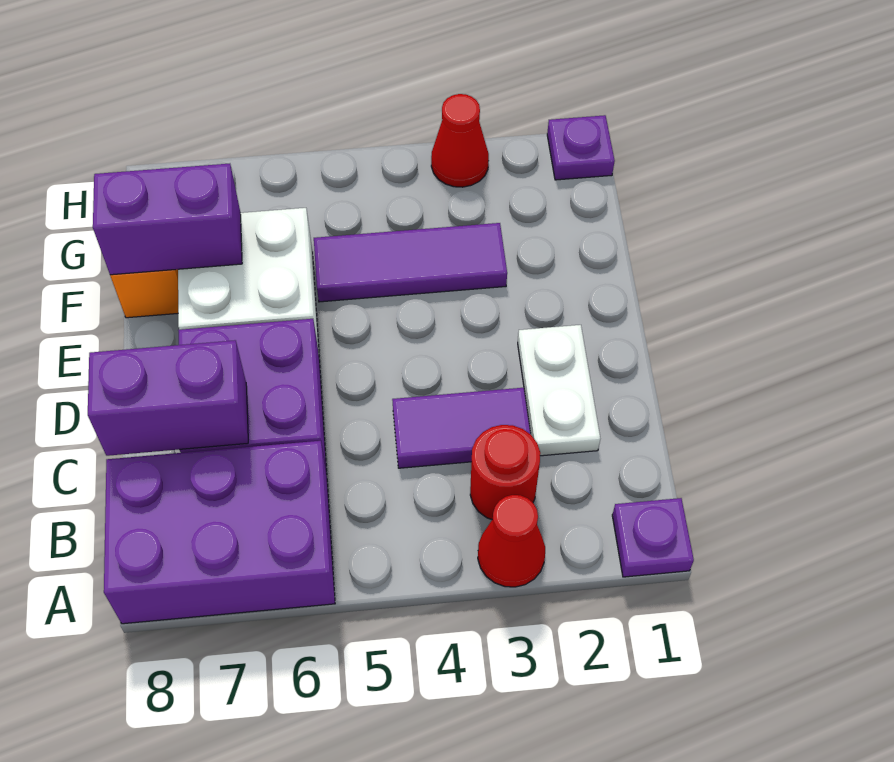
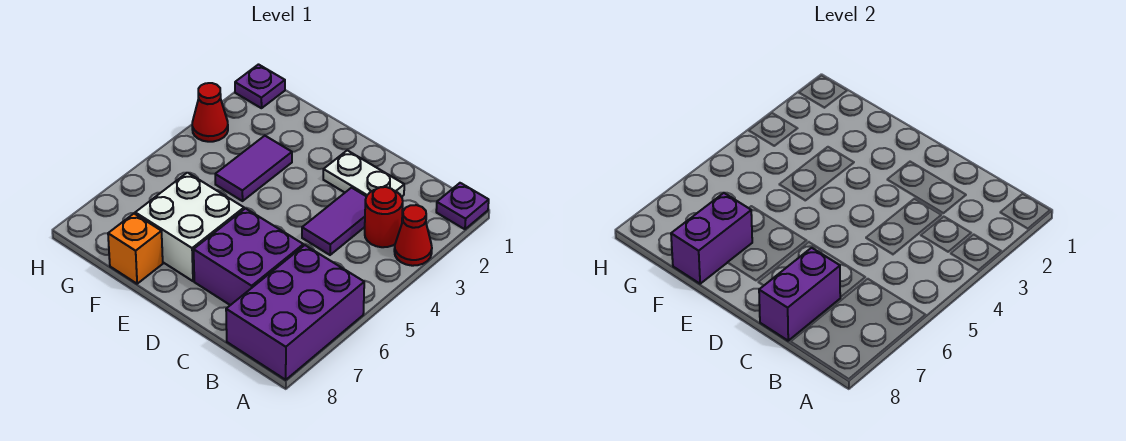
purple 1x3 tile [314,223,507,302] -> purple 1x2 tile [215,136,292,201]

